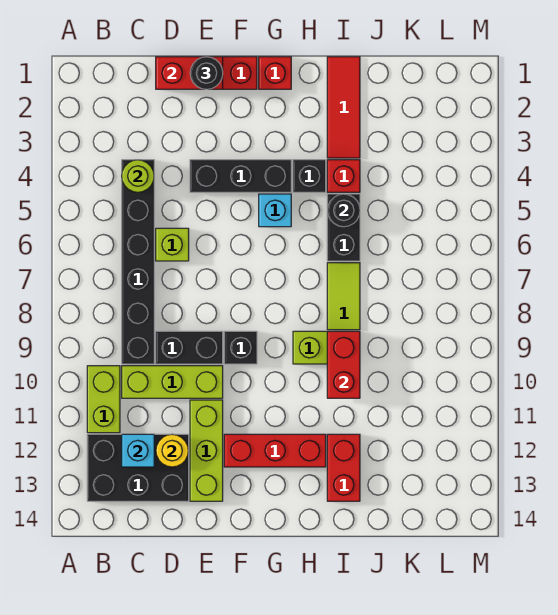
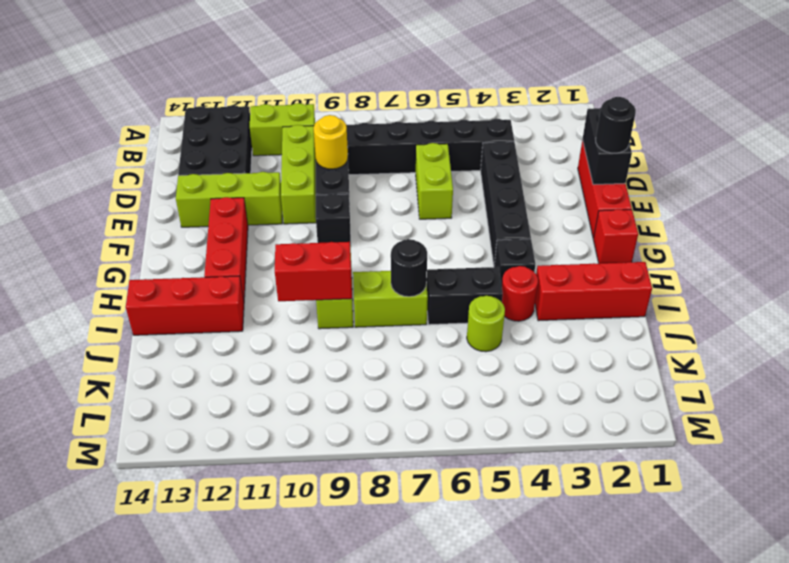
lime 1x1 round brick [122,160,154,192] -> lime 1x1 round brick moved to [467,296,505,352]
cyan 1x1 brick [122,434,154,467] -> none
red 1x2 brick [156,57,223,89] -> black 1x2 brick [582,108,632,185]
lime 1x1 brick [156,228,189,261] -> lime 1x2 brick [416,143,453,219]
yellow 1x1 round brick [156,434,188,467] -> yellow 1x1 round brick moved to [314,115,348,169]
black 1x3 brick [190,160,291,192] -> black 1x4 brick [481,141,531,264]
cyan 1x1 brick [259,194,291,227] -> none
red 1x3 tile [327,57,360,158] -> red 1x3 brick [535,262,652,321]
red 1x1 brick [327,160,360,192] -> red 1x1 round brick [502,266,538,321]
black 1x1 round brick [327,194,360,227] -> black 1x1 round brick moved to [391,239,427,297]
lime 1x2 tile [327,263,360,330] -> lime 1x2 brick [353,271,428,327]
red 1x2 brick [327,434,360,501] -> red 1x3 brick [126,276,244,335]

